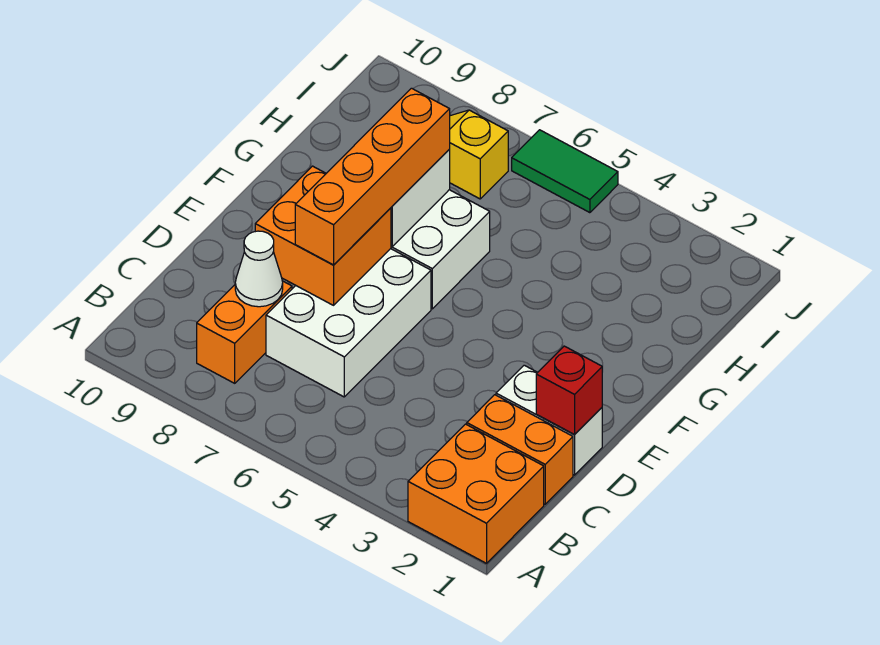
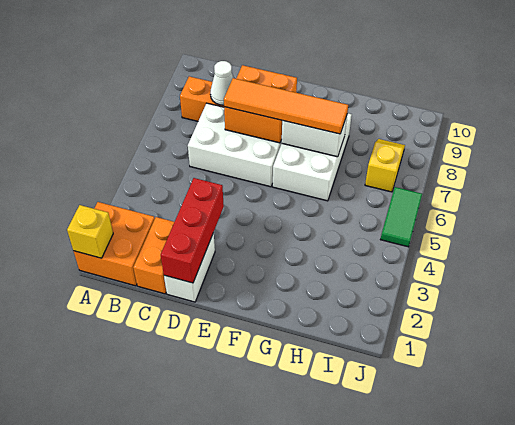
none -> yellow 1x1 brick [67,205,113,258]
red 1x1 brick [536,346,602,435] -> red 1x3 brick [161,178,224,283]
orange 1x4 brick [295,88,450,265] -> orange 1x4 tile [224,78,348,134]

